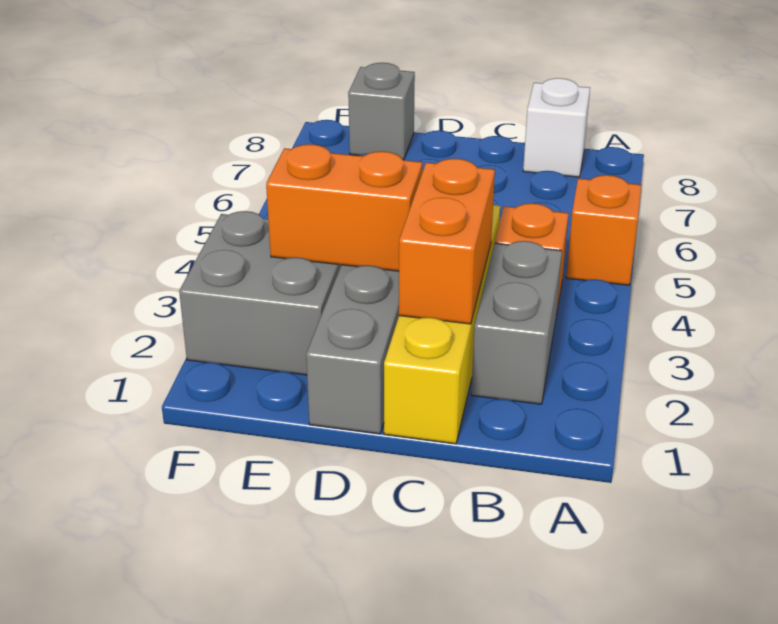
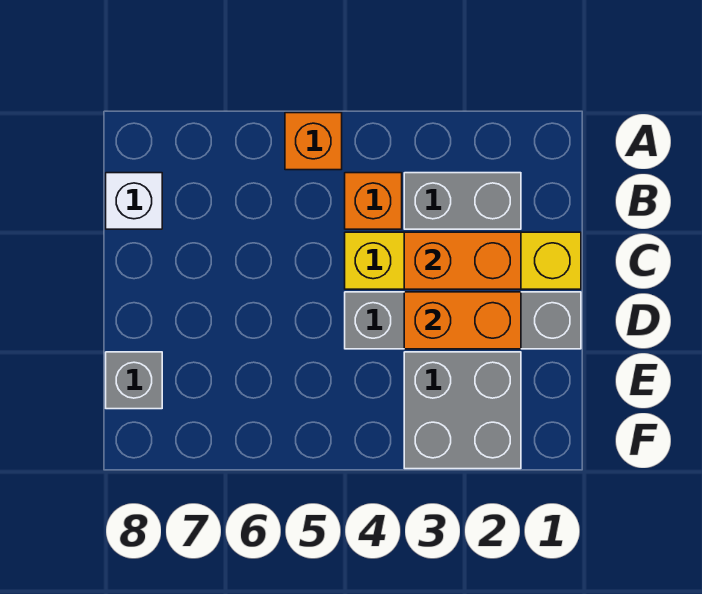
orange 1x2 brick [266,144,422,271] -> orange 1x2 brick turned to [404,292,521,349]

